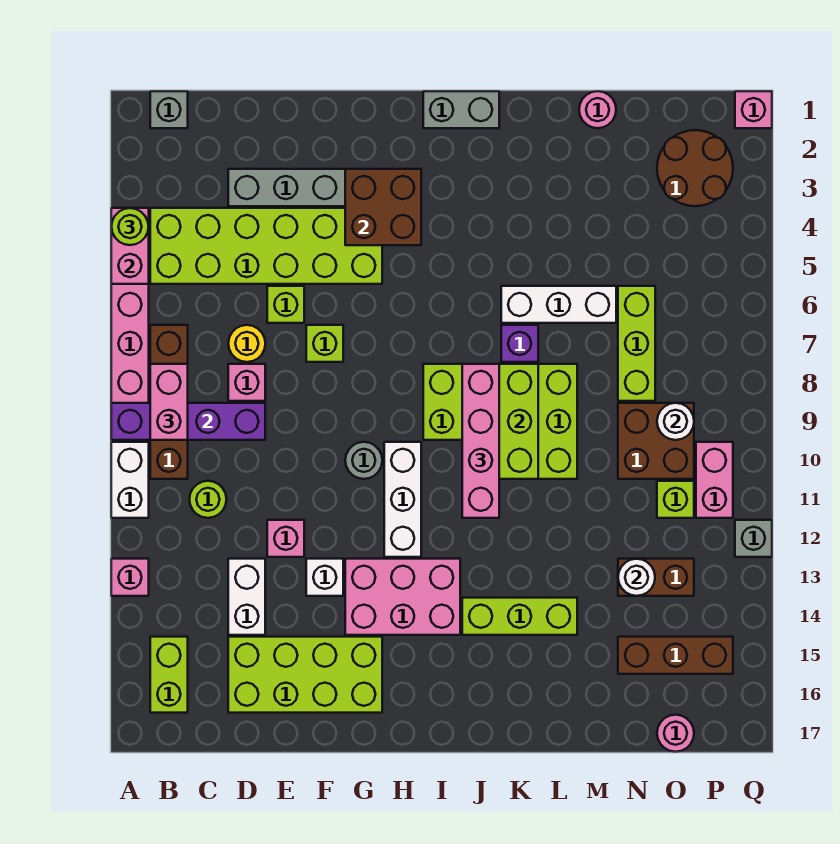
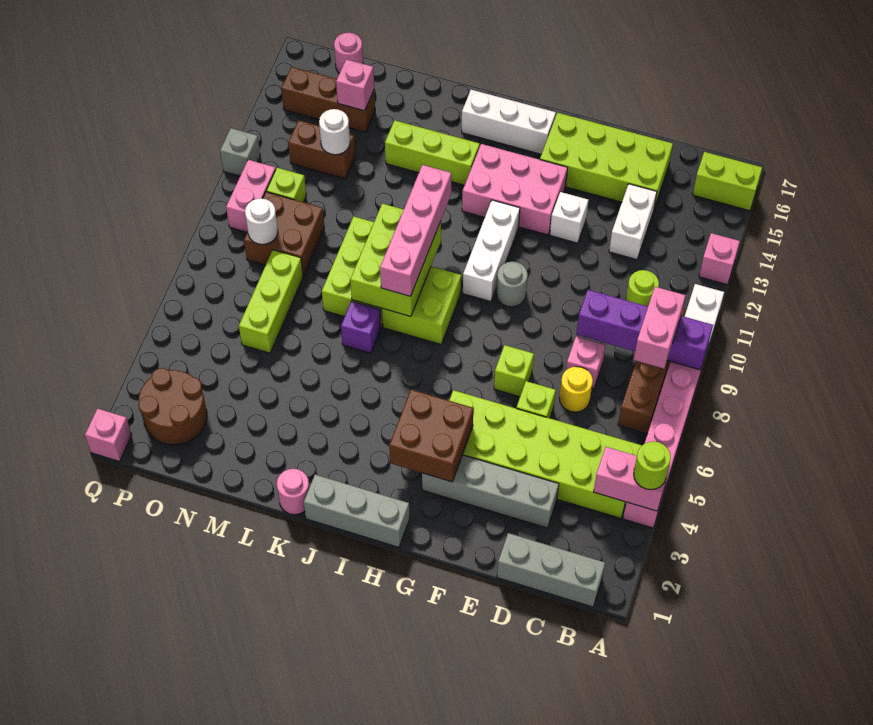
pink 1x2 brick [111,208,149,284] -> pink 1x2 brick turned to [594,447,670,511]
grey 1x1 brick [150,91,188,128] -> grey 1x3 brick [497,533,605,607]
lime 1x2 brick [150,637,188,713] -> lime 1x2 brick turned to [693,152,762,211]
pink 1x1 brick [267,520,304,557] -> pink 1x1 brick moved to [336,59,374,111]
grey 1x2 brick [423,91,499,128] -> grey 1x3 brick [304,475,410,547]
white 1x3 brick [501,286,616,323] -> white 1x3 brick moved to [462,90,556,154]
pink 1x1 round brick [579,91,616,128] -> pink 1x1 round brick moved to [277,469,309,515]

